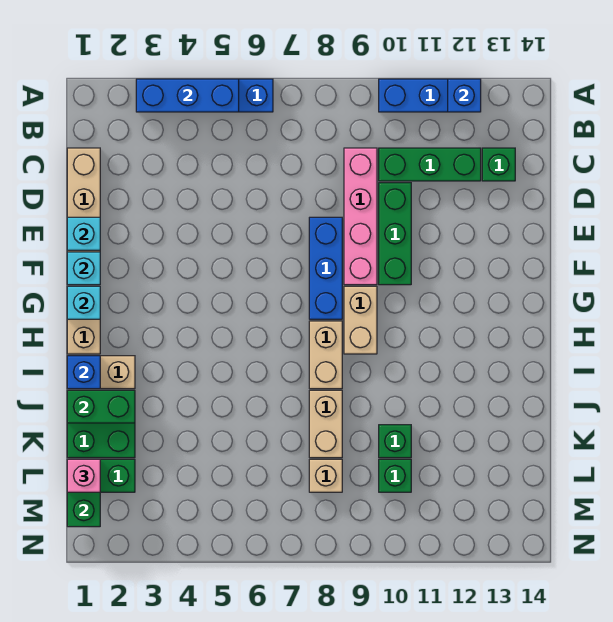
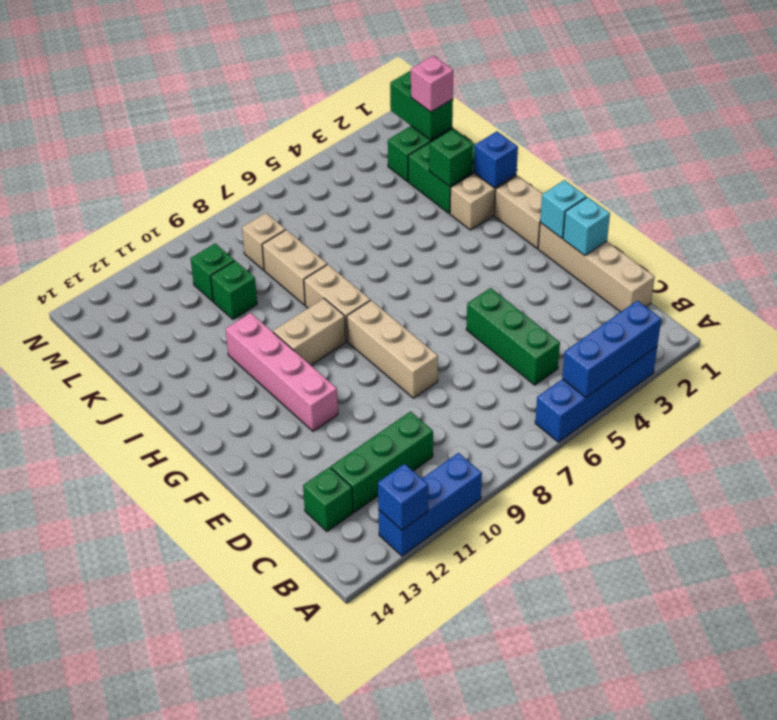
pink 1x4 brick [344,148,377,285] -> pink 1x4 brick moved to [226,313,338,431]
green 1x3 brick [379,183,411,285] -> green 1x3 brick moved to [466,288,560,385]
blue 1x3 brick [309,217,342,319] -> tan 1x3 brick [347,300,438,398]
cyan 1x1 brick [67,286,100,319] -> none
tan 1x2 brick [344,286,377,354] -> tan 1x2 brick turned to [273,299,346,365]
green 1x2 brick [67,390,135,423] -> green 1x1 brick [429,130,473,186]

